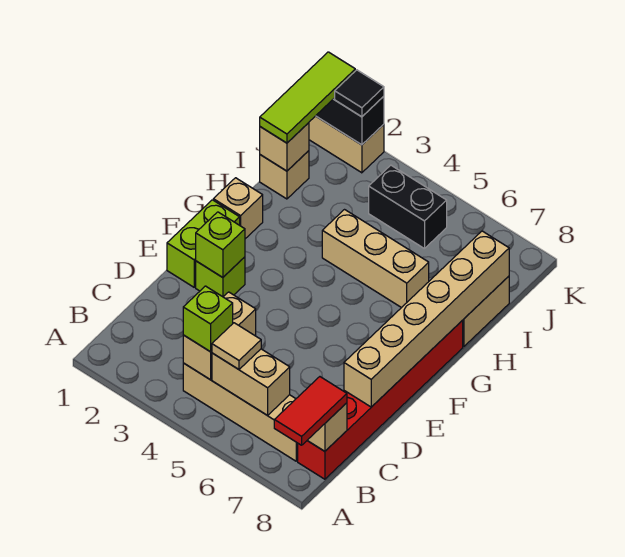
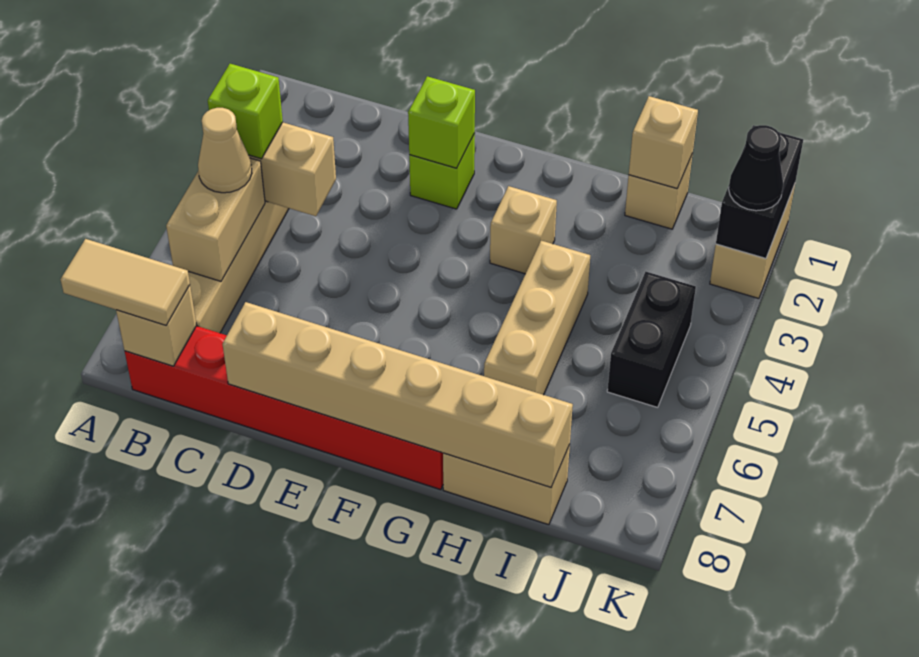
red 1x2 tile [274,377,347,445] -> tan 1x2 tile [60,239,190,325]
tan 1x1 tile [212,323,261,369] -> tan 1x1 cone [198,108,252,193]
lime 1x2 brick [167,200,240,287] -> none
tan 1x1 brick [213,178,263,239] -> tan 1x1 brick moved to [490,186,557,274]
lime 1x3 tile [260,52,355,143] -> none
black 1x1 tile [335,70,384,117] -> black 1x1 cone [729,125,783,211]

